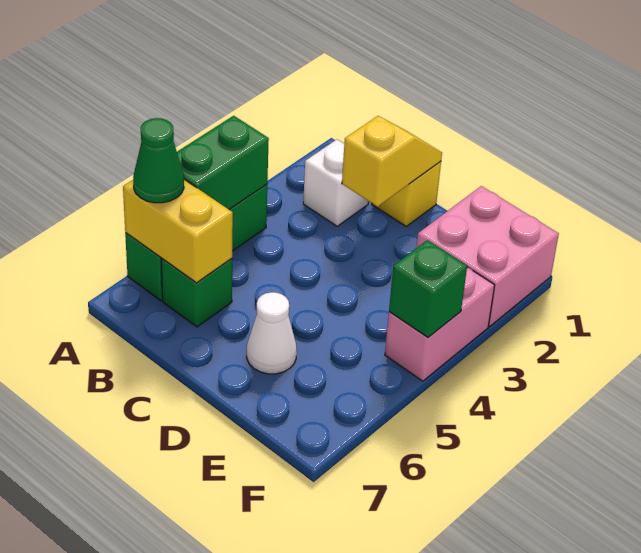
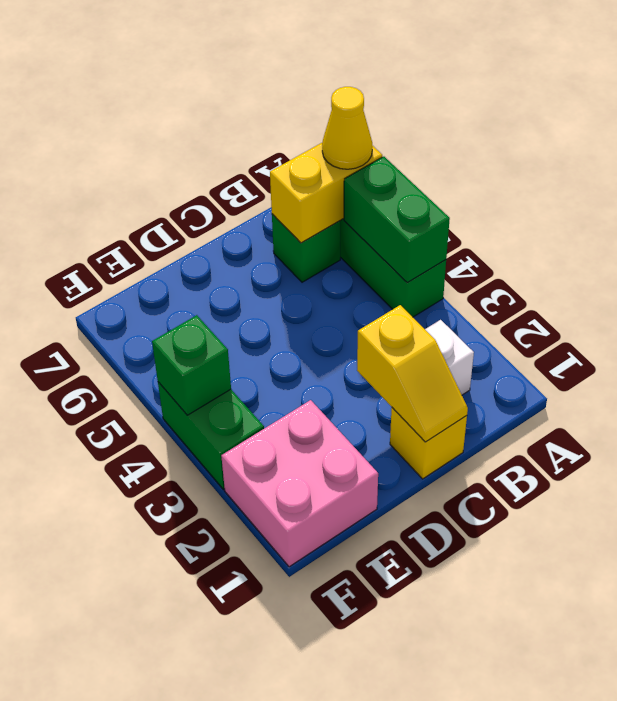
green 1x1 cone [133,118,184,203] -> yellow 1x1 cone [322,87,372,169]
white 1x1 cone [247,292,297,374] -> none
pink 1x2 brick [385,267,495,381] -> green 1x2 brick [158,382,264,489]

